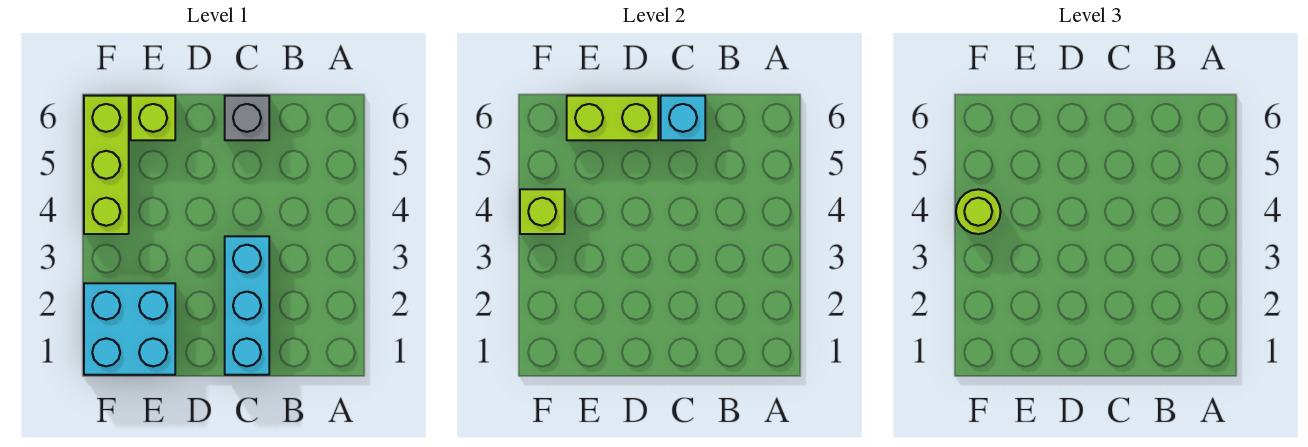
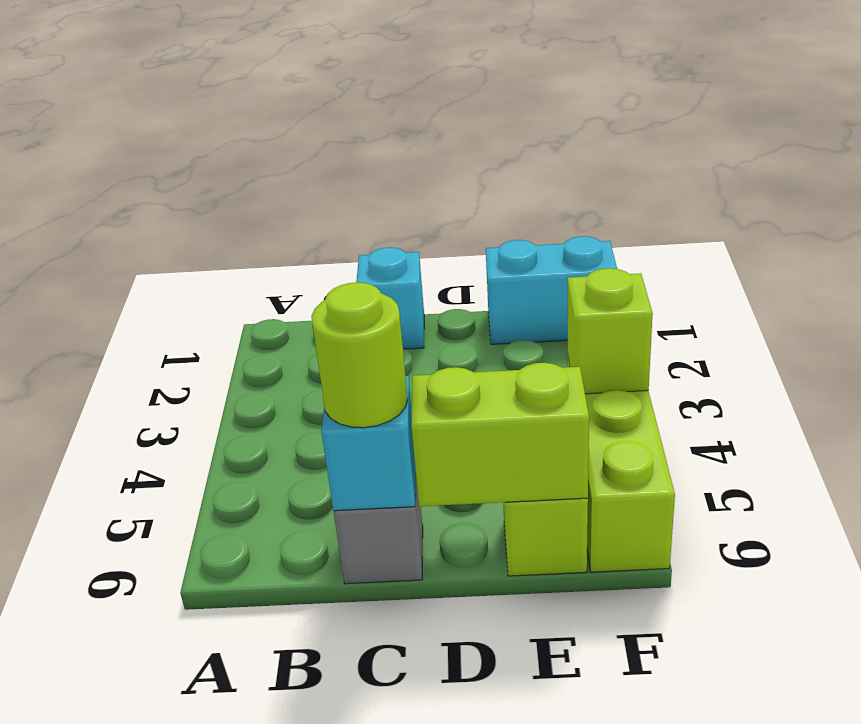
cyan 1x3 brick [225,236,269,375] -> cyan 1x1 brick [356,247,424,349]
cyan 2x2 brick [84,283,175,375] -> cyan 1x2 brick [486,236,617,344]
lime 1x1 round brick [956,189,1001,234] -> lime 1x1 round brick moved to [311,282,408,428]

